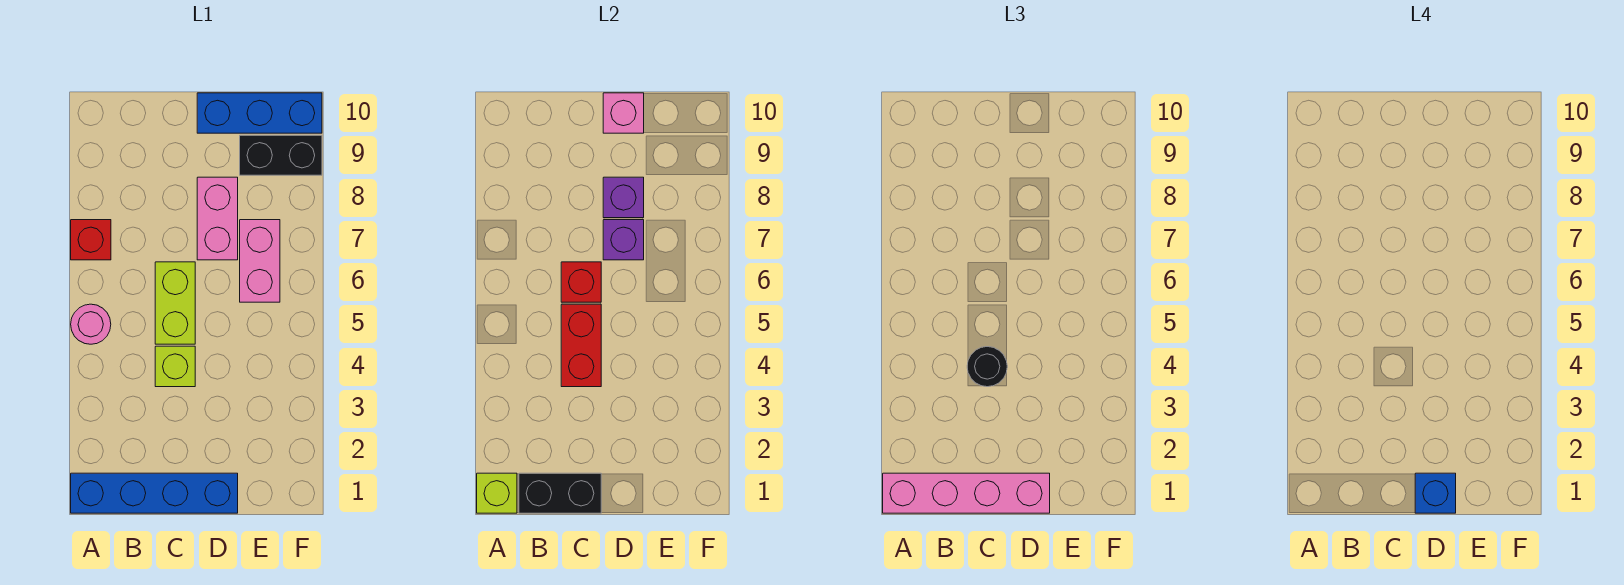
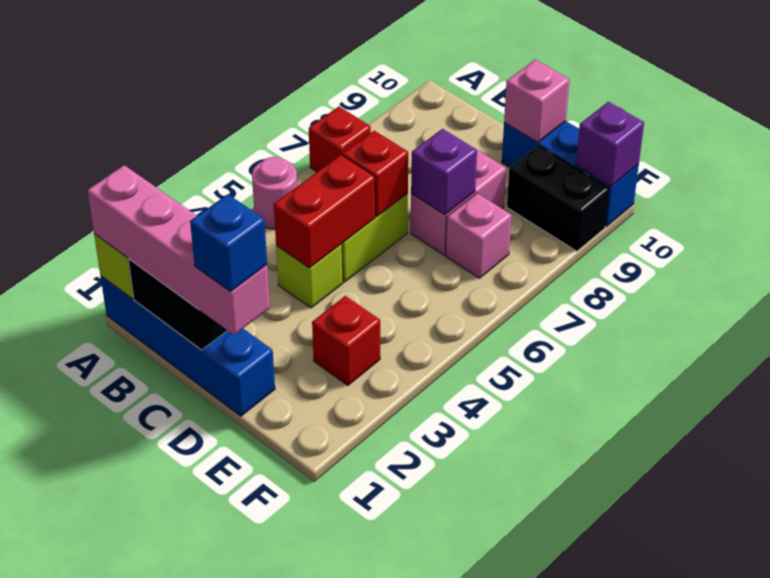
black 1x1 round brick [967,347,1007,387] -> none
purple 1x1 brick [603,177,644,218] -> purple 1x1 brick moved to [576,102,644,186]
none -> red 1x1 brick [312,296,380,385]
pink 1x2 brick [240,220,280,302] -> pink 1x1 brick [446,193,512,278]

